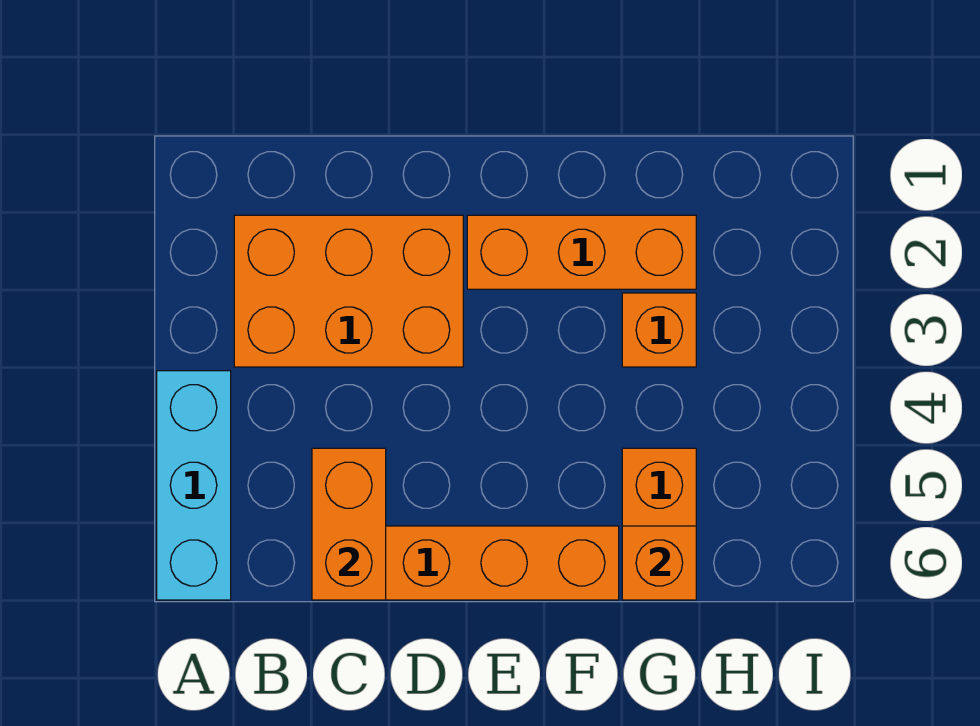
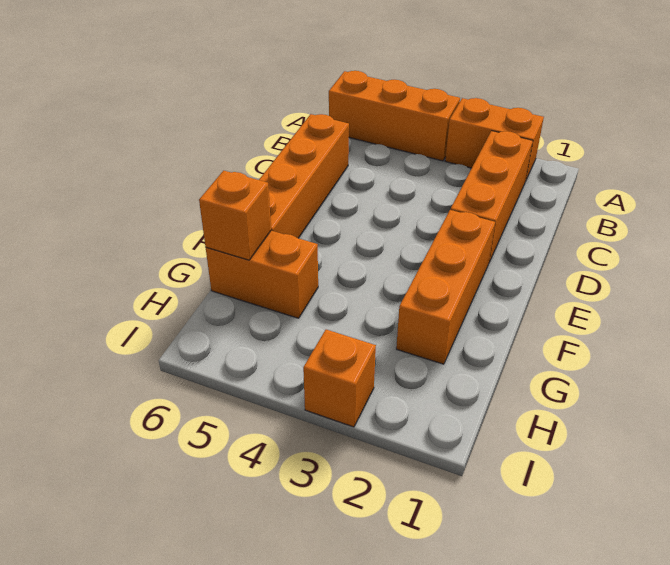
cyan 1x3 brick [157,371,231,600] -> orange 1x3 brick [329,71,460,161]
orange 2x3 brick [234,215,463,367] -> orange 1x3 brick [450,131,533,262]
orange 1x2 brick [312,448,386,600] -> orange 1x2 brick moved to [445,98,544,180]
orange 1x1 brick [622,293,696,367] -> orange 1x1 brick moved to [303,330,376,427]

